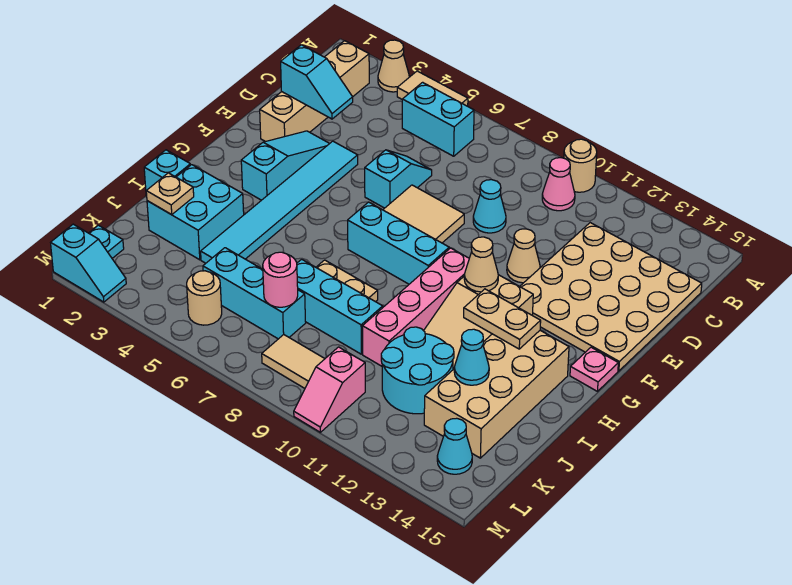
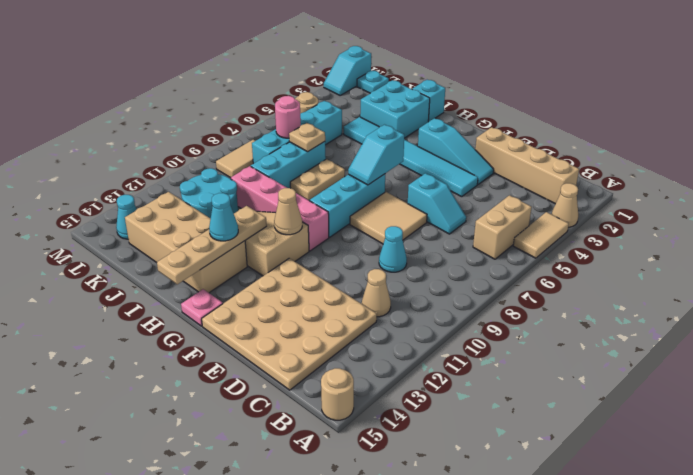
tan 1x1 round brick [564,139,597,192] -> tan 1x1 round brick moved to [321,368,354,420]
cyan 1x2 brick [402,82,474,156] -> tan 1x2 brick [473,195,532,259]
pink 1x1 cone [542,158,575,211] -> none
cyan 1x2 slope [281,45,353,119] -> cyan 1x2 slope moved to [348,125,404,185]
tan 1x1 cone [507,229,540,283] -> tan 1x1 cone moved to [362,269,391,317]
tan 1x2 plate [464,289,541,349] -> tan 1x4 plate [157,206,267,284]
tan 1x1 plate [146,173,194,215] -> tan 1x1 plate moved to [289,123,325,152]
cyan 1x1 cone [454,329,489,385] -> cyan 1x1 cone moved to [209,193,238,241]
cyan 1x3 brick [203,248,306,339] -> cyan 1x4 brick [252,101,342,164]
pink 1x2 slope [294,347,365,432] -> none

